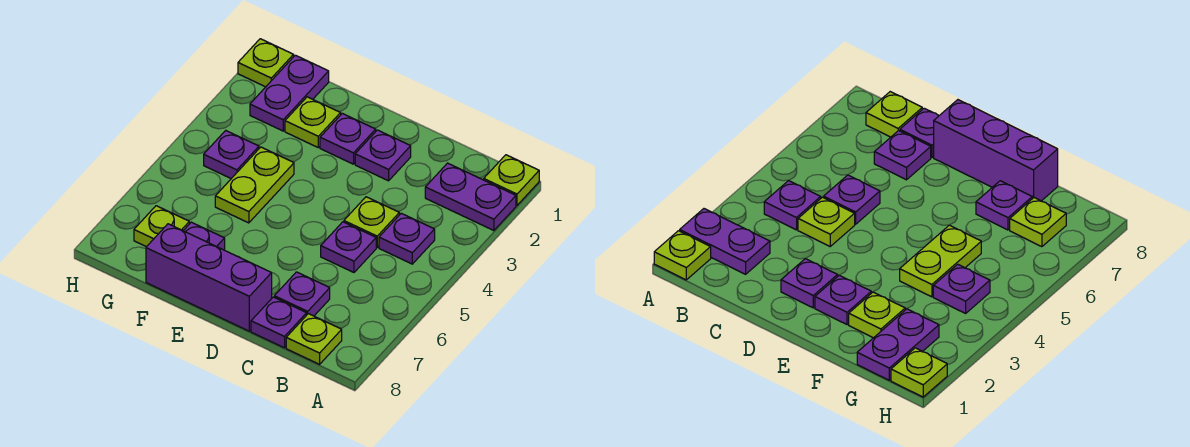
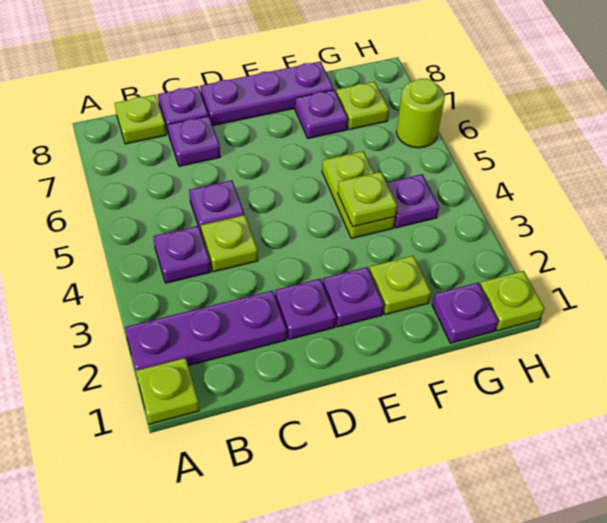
purple 1x2 plate [425,163,516,231] -> purple 1x3 plate [125,291,287,370]
purple 1x3 brick [146,224,272,331] -> purple 1x3 plate [200,61,334,126]
none -> lime 1x1 plate [338,172,397,227]
purple 1x2 plate [250,55,329,131] -> purple 1x1 plate [432,283,498,343]
none -> lime 1x1 round brick [396,79,445,148]

